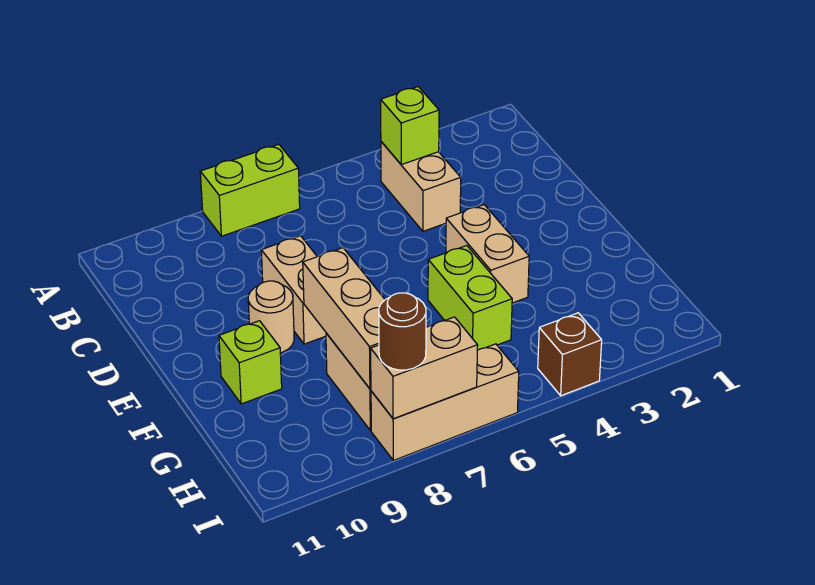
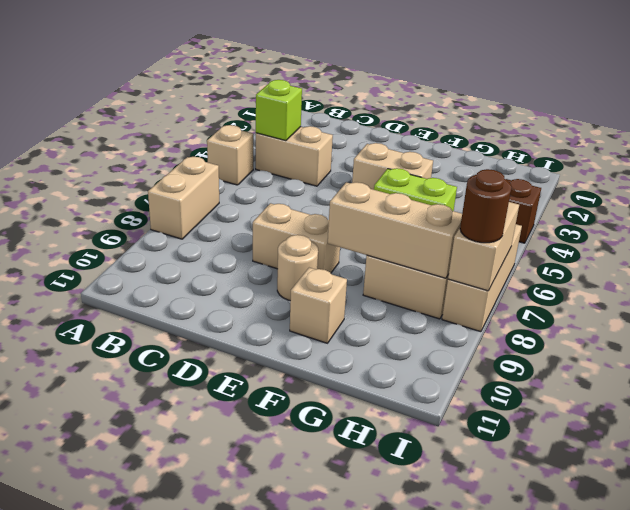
none -> tan 1x1 brick [207,125,253,185]
lime 1x2 brick [200,144,300,236] -> tan 1x2 brick [148,157,219,239]
lime 1x1 brick [219,321,282,404] -> tan 1x1 brick [290,268,347,343]

